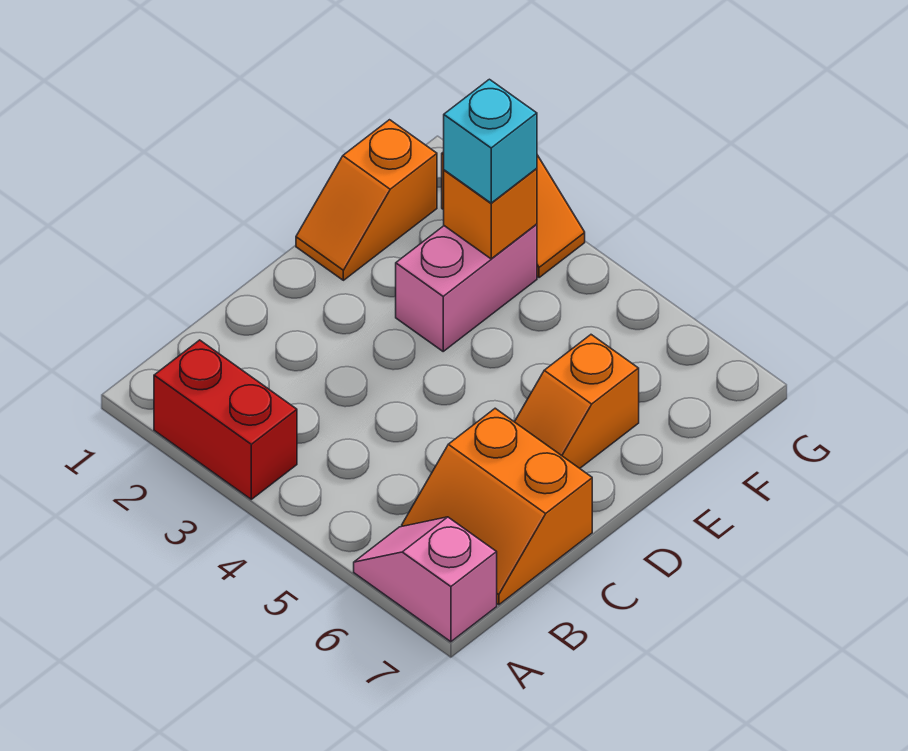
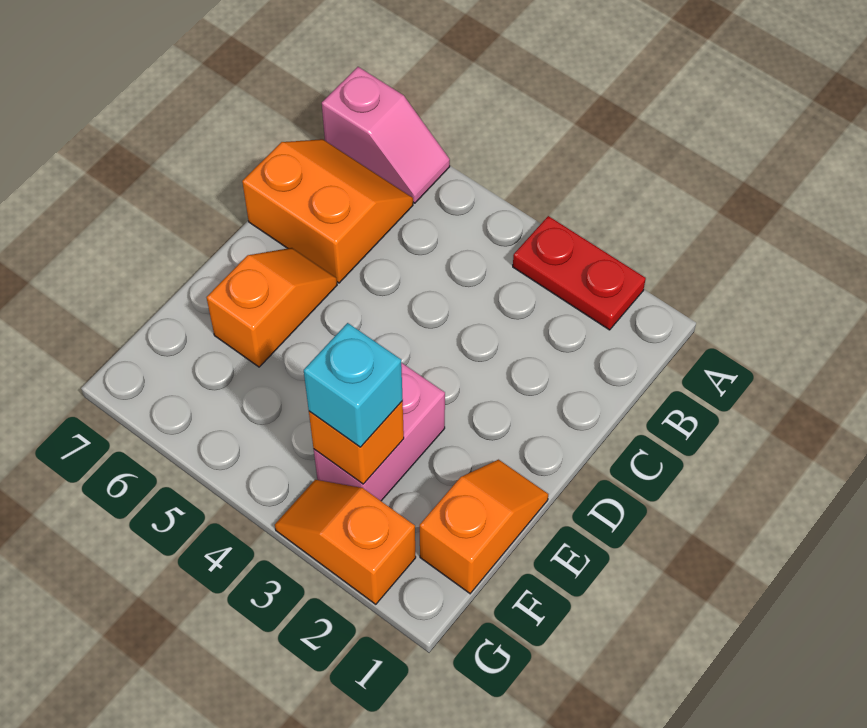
red 1x2 brick [154,340,297,499] -> red 1x2 plate [513,216,646,330]

